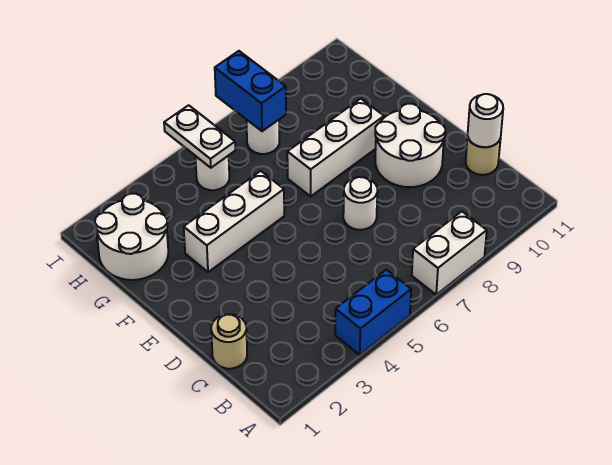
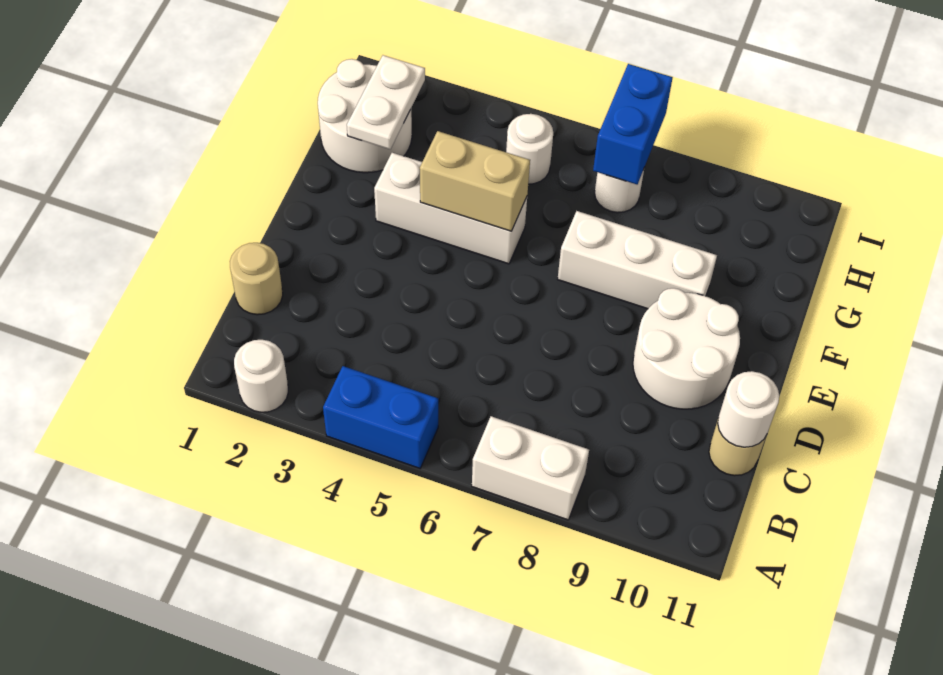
white 1x1 round brick [343,177,377,230] -> white 1x1 round brick moved to [234,340,288,412]
none -> tan 1x2 brick [420,131,530,231]
white 1x2 plate [164,105,235,168] -> white 1x2 plate moved to [347,55,425,149]

